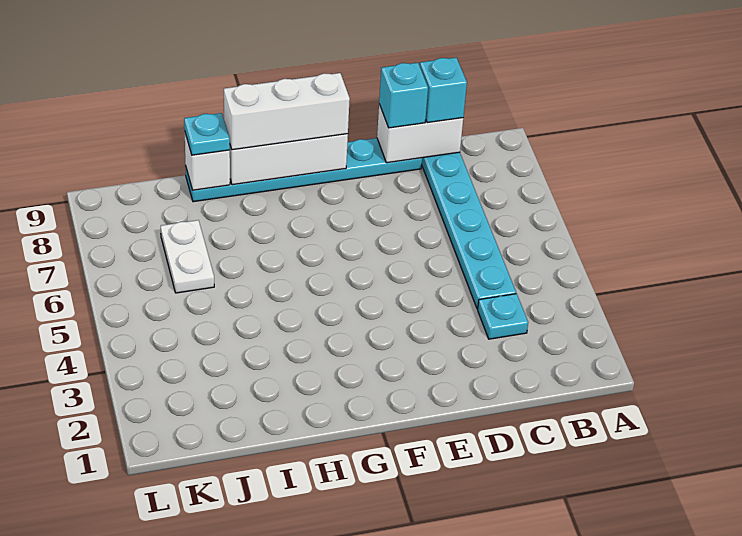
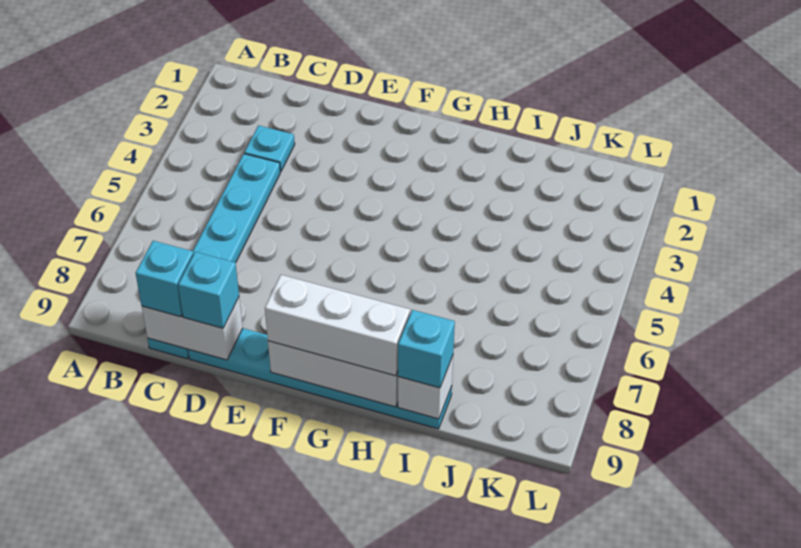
cyan 1x1 plate [184,113,230,155] -> cyan 1x1 brick [398,310,455,388]
white 1x2 plate [161,220,214,293] -> none

